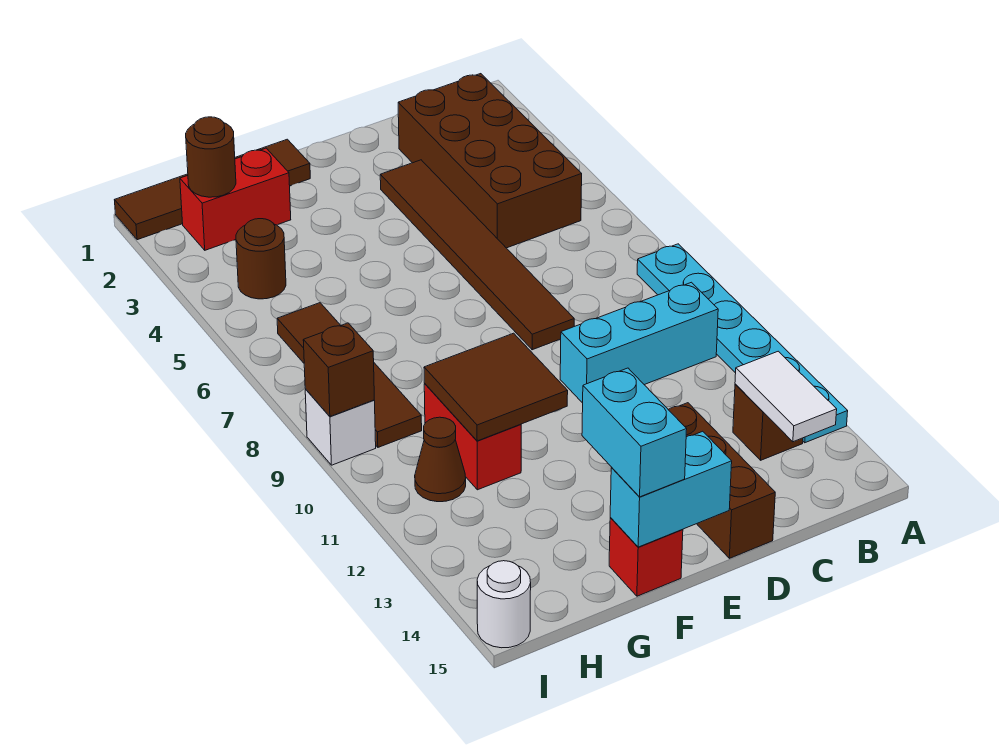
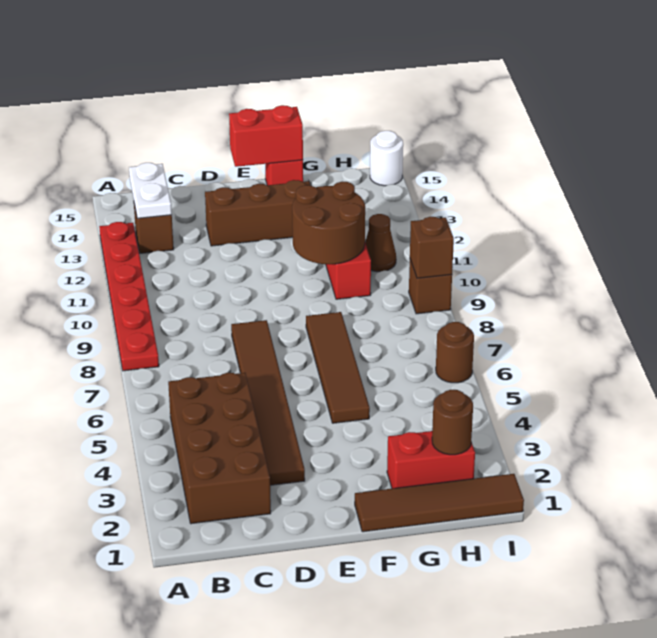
cyan 1x6 plate [637,244,848,443] -> red 1x6 plate [99,222,159,371]
cyan 1x3 brick [560,282,718,403] -> none
white 1x2 tile [735,351,837,442] -> white 1x2 plate [129,163,172,218]
brown 1x3 brick [668,403,775,558] -> brown 1x3 brick turned to [205,180,311,246]
cyan 1x2 brick [610,431,732,547] -> red 1x2 brick [229,105,303,167]
brown 2x2 tile [424,333,568,441] -> brown 2x2 round brick [292,182,365,264]
cyan 1x2 brick [582,368,687,497] -> none
brown 1x1 round brick [236,219,286,299] -> brown 1x1 round brick moved to [436,322,474,383]
brown 1x4 tile [277,303,422,447] -> brown 1x4 tile moved to [306,312,370,423]
white 1x1 brick [305,389,376,465] -> brown 1x1 brick [409,260,452,314]

